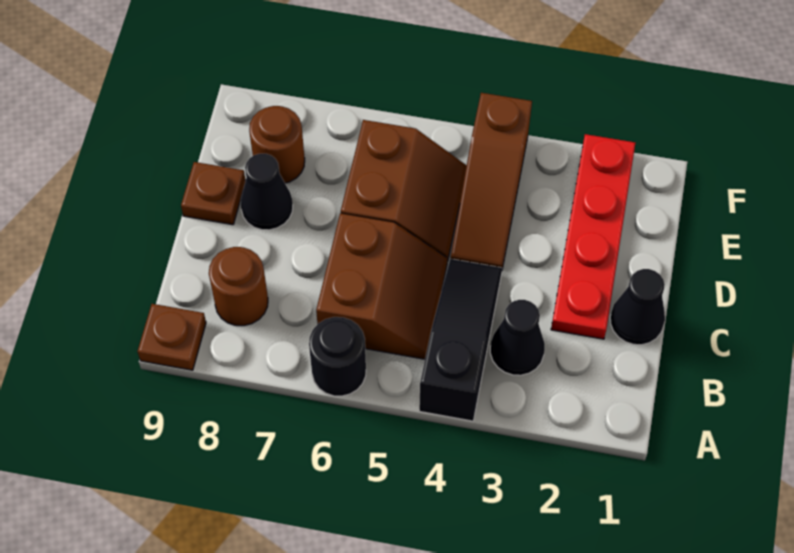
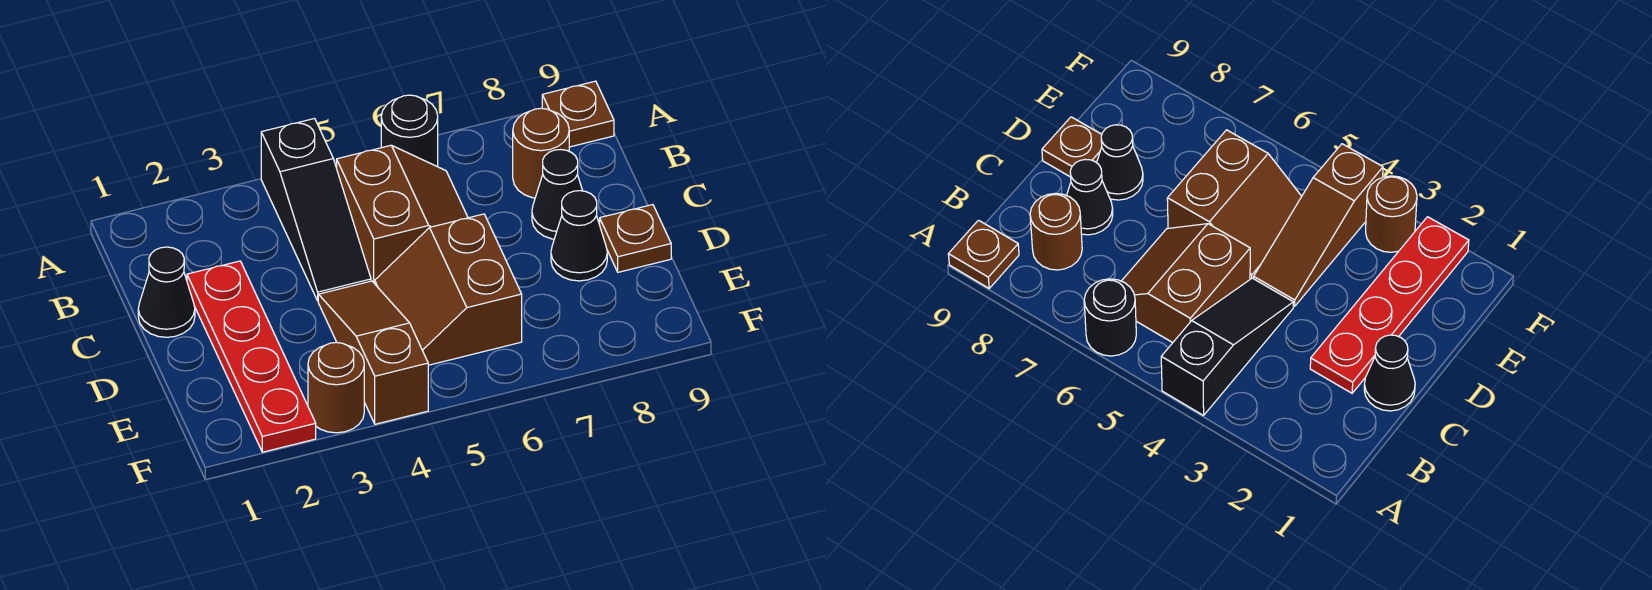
black 1x1 cone [490,300,545,375] -> black 1x1 cone moved to [532,150,583,239]
brown 2x2 slope [316,213,448,359] -> brown 2x2 slope turned to [337,145,468,284]
brown 1x1 round brick [249,106,305,183] -> brown 1x1 round brick moved to [308,342,364,433]

